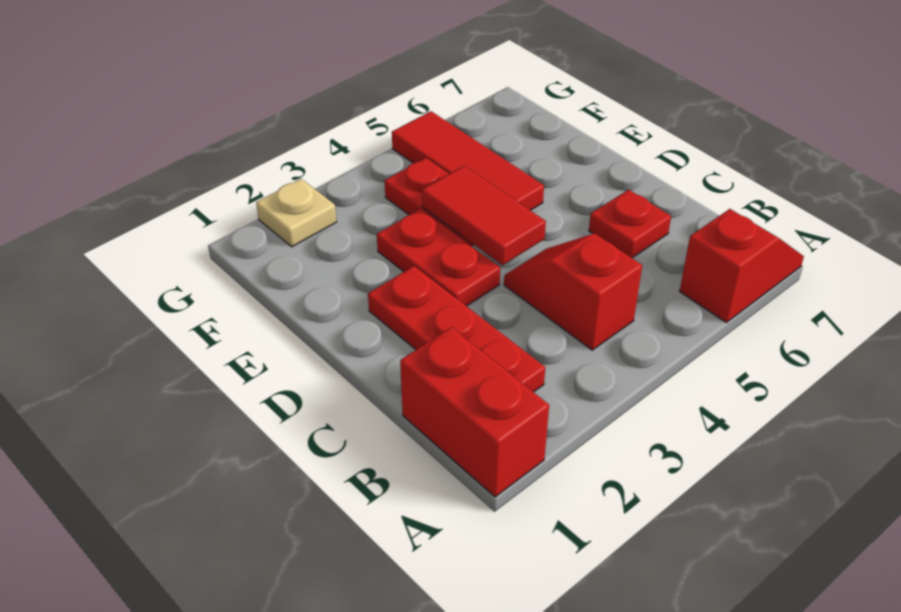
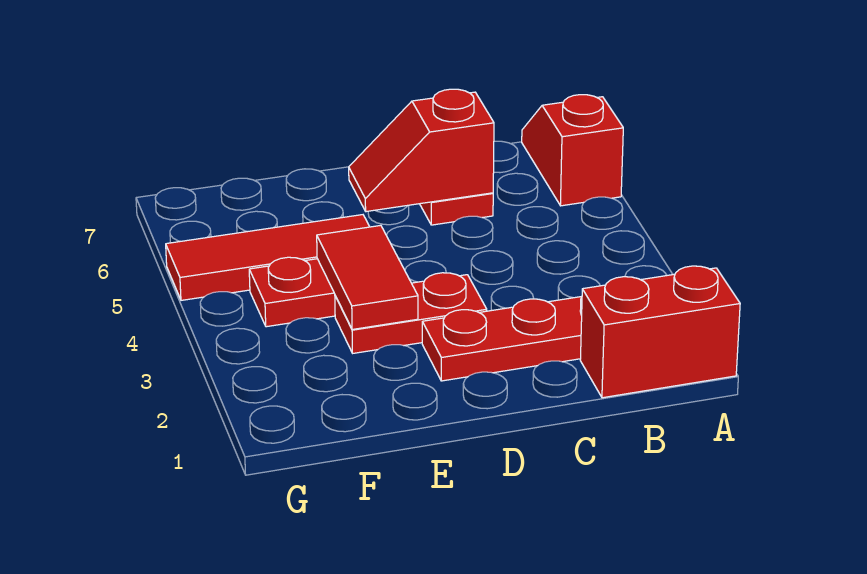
red 1x2 slope [504,233,642,350] -> red 1x2 slope moved to [349,89,494,212]
red 1x2 tile [422,166,546,265] -> red 1x2 tile turned to [317,225,418,330]
tan 1x1 plate [256,179,337,247] -> none

